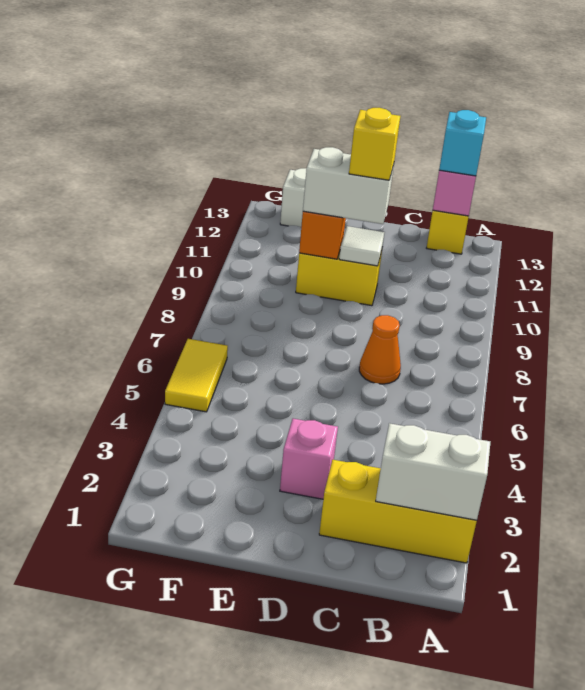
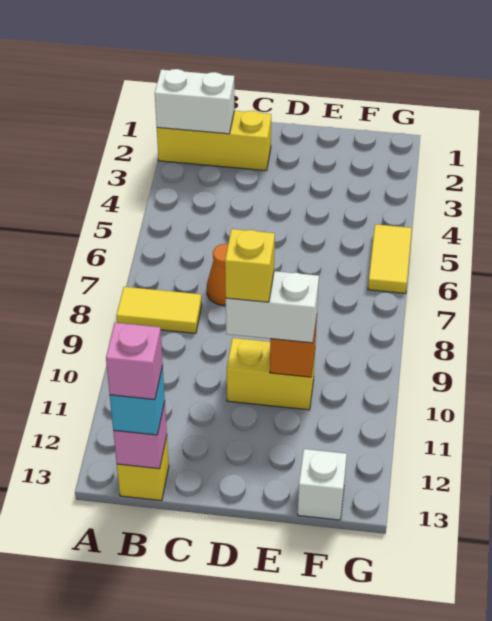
none -> yellow 1x2 tile [116,287,202,333]
pink 1x1 brick [280,419,338,499] -> pink 1x1 brick moved to [106,323,163,400]
white 1x1 tile [339,226,385,266] -> none

